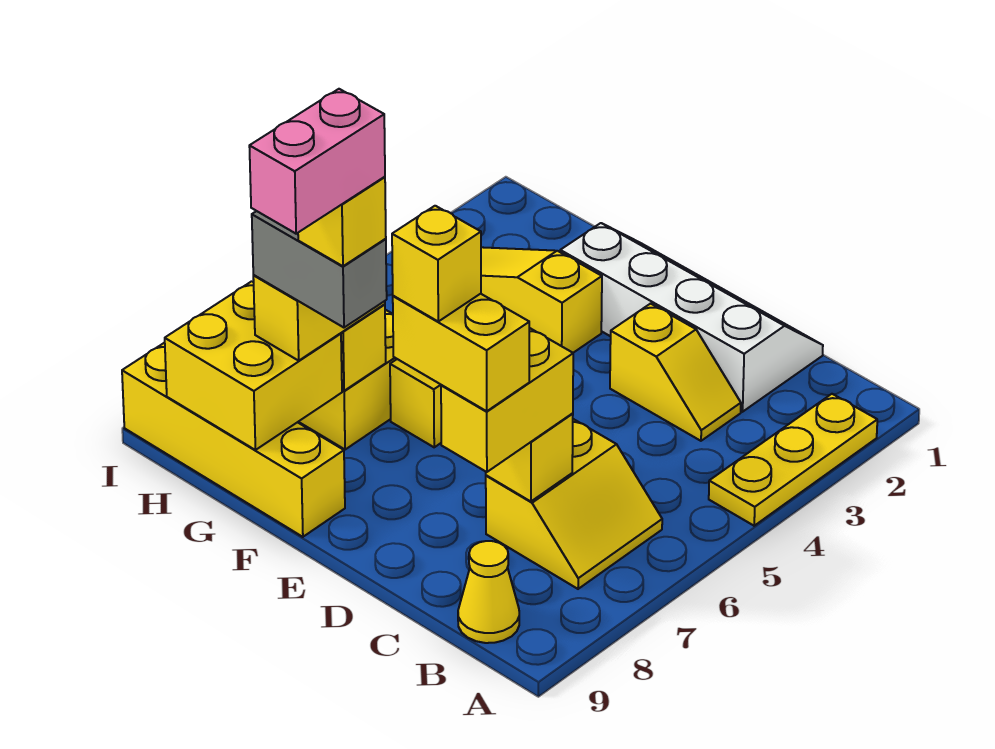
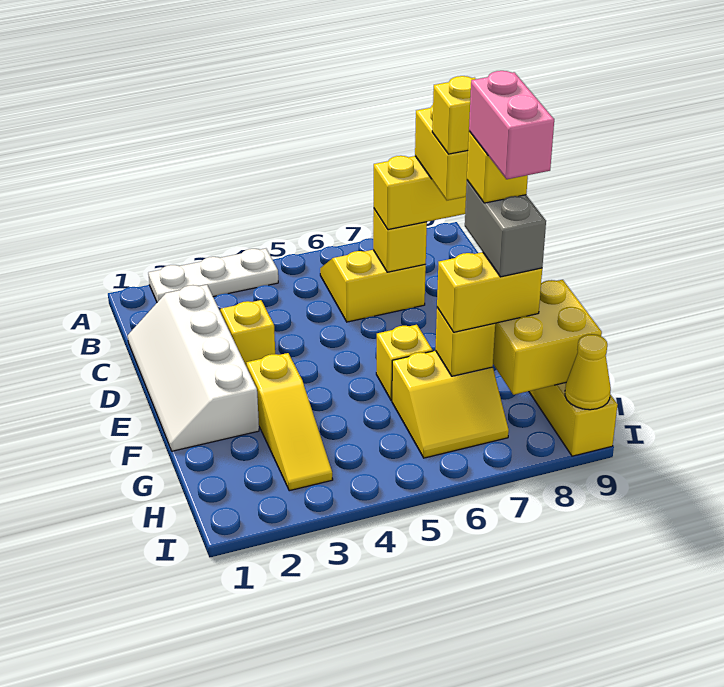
yellow 1x3 plate [709,394,877,526] -> white 1x3 plate [148,249,278,302]
yellow 1x1 cone [458,541,519,643] -> yellow 1x1 cone moved to [565,334,611,410]
pink 1x2 brick [249,89,385,234] -> pink 1x2 brick turned to [469,71,554,179]

